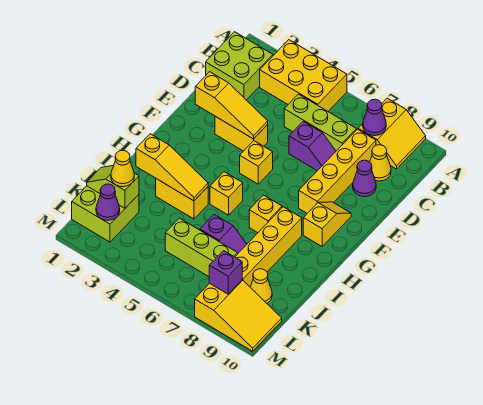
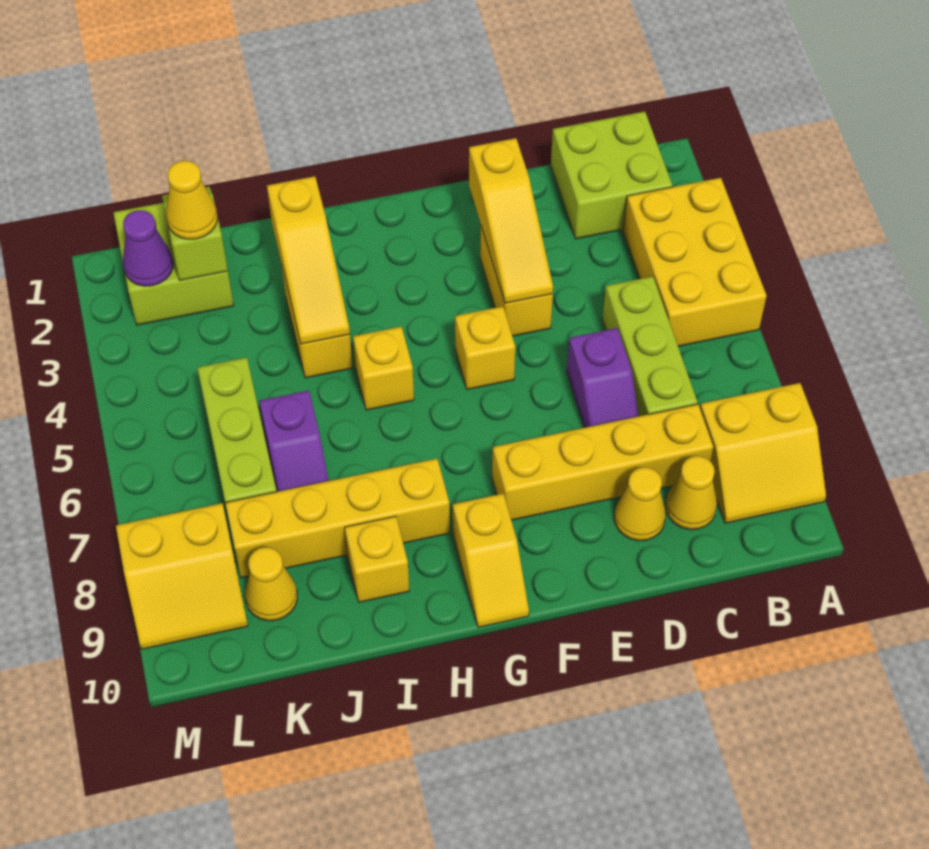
purple 1x1 cone [363,99,386,136] -> none
purple 1x1 cone [353,160,376,197] -> yellow 1x1 cone [614,467,666,541]
yellow 1x2 slope [303,202,351,246] -> yellow 1x2 slope turned to [453,494,529,627]
yellow 1x1 brick [249,195,282,233] -> yellow 1x1 brick moved to [345,516,409,602]
yellow 2x3 slope [195,280,282,351] -> yellow 2x2 slope [116,503,248,649]
purple 1x1 brick [209,251,242,294] -> none

